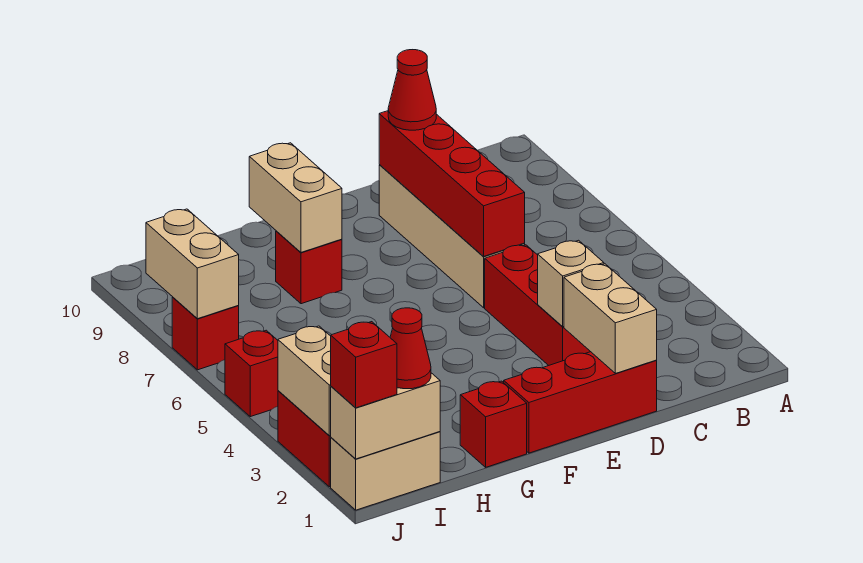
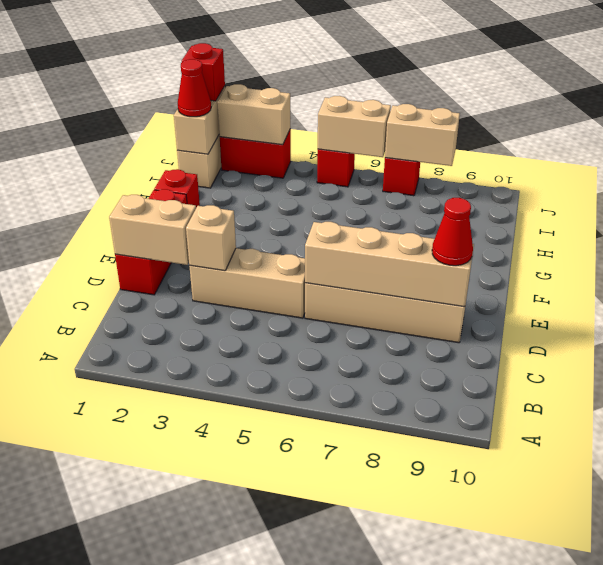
red 1x3 brick [485,245,590,366] -> tan 1x3 brick [189,248,305,318]
red 1x4 brick [379,111,525,256] -> tan 1x4 brick [305,222,474,307]
red 1x1 brick [276,231,342,304] -> none
tan 1x2 brick [249,143,342,252] -> tan 1x2 brick moved to [318,96,391,157]

